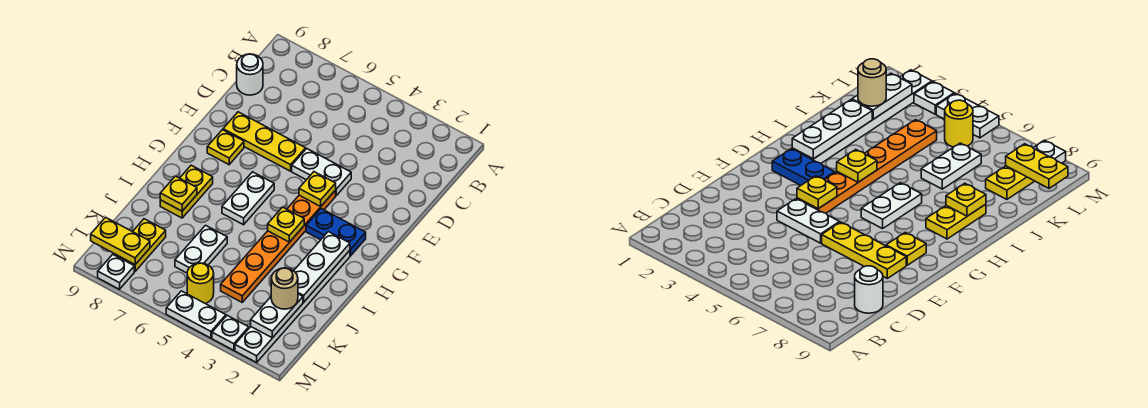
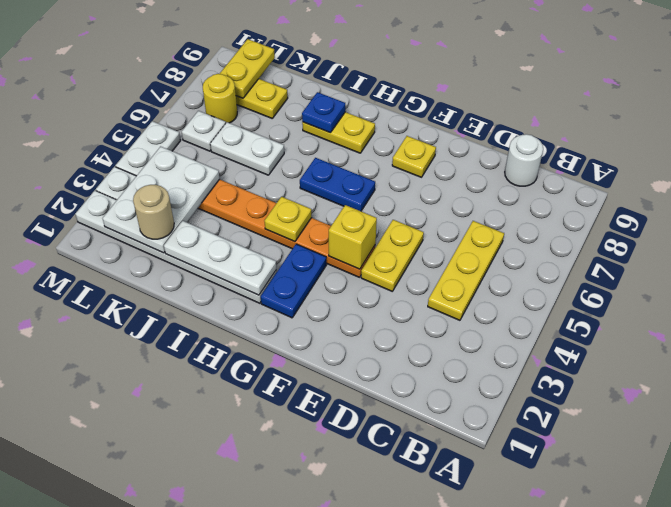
white 1x2 plate [292,149,351,195] -> yellow 1x2 plate [361,220,424,291]
yellow 1x3 plate [223,112,306,171] -> yellow 1x3 plate moved to [428,221,504,320]
yellow 1x1 plate [299,172,336,207] -> yellow 1x1 brick [329,205,377,269]
white 1x2 plate [222,172,274,225] -> blue 1x2 plate [300,158,375,211]
yellow 1x1 plate [160,176,197,211] -> blue 1x1 plate [302,92,345,133]
white 1x2 plate [251,294,303,338] -> white 2x3 plate [103,146,220,253]
yellow 1x1 round brick [187,263,214,304] -> yellow 1x1 round brick moved to [203,74,237,123]
white 1x1 plate [98,254,134,289] -> white 1x1 plate moved to [182,111,226,151]

